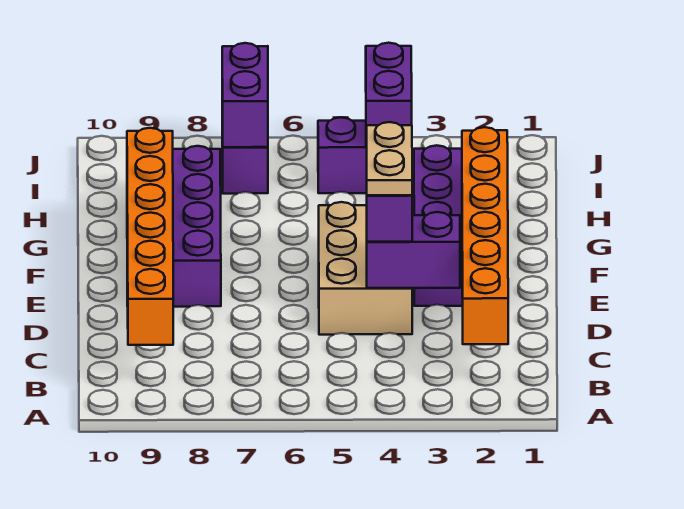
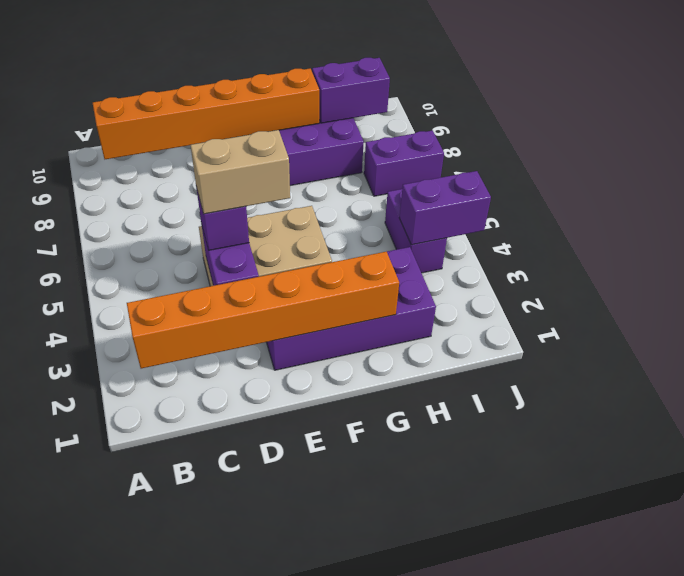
tan 1x2 plate [367,122,412,195] -> tan 1x2 brick [190,130,290,214]
purple 1x2 brick [222,43,268,147] -> purple 1x2 brick moved to [312,58,390,123]

